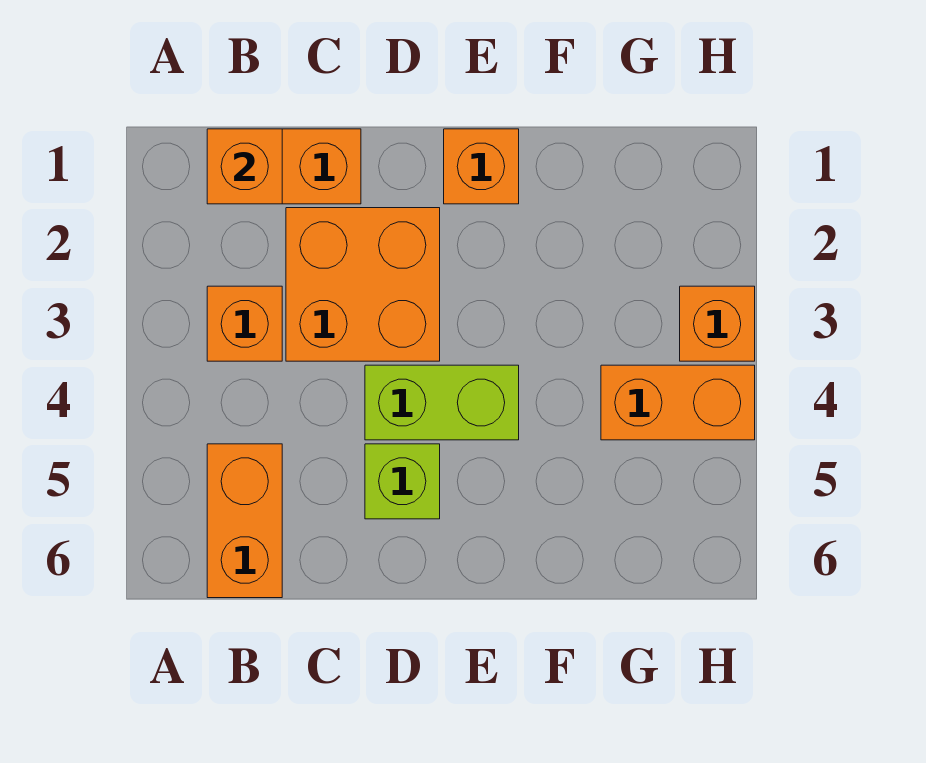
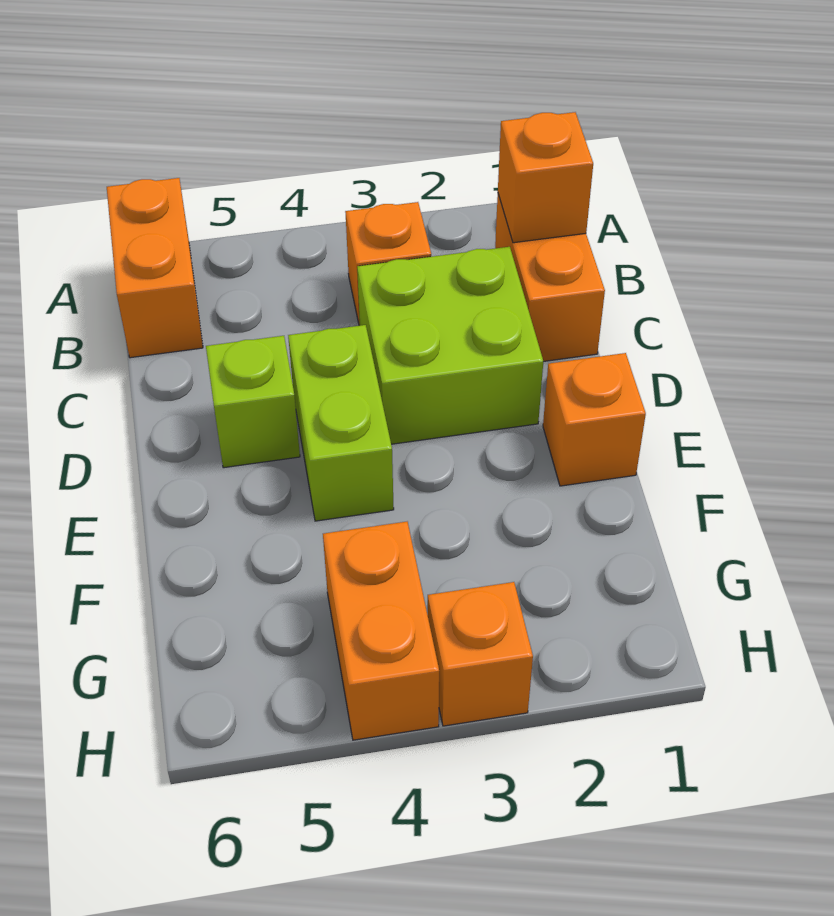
orange 1x2 brick [207,444,282,598] -> orange 1x2 brick turned to [107,178,203,358]
orange 2x2 brick [286,208,440,361] -> lime 2x2 brick [357,247,543,444]

